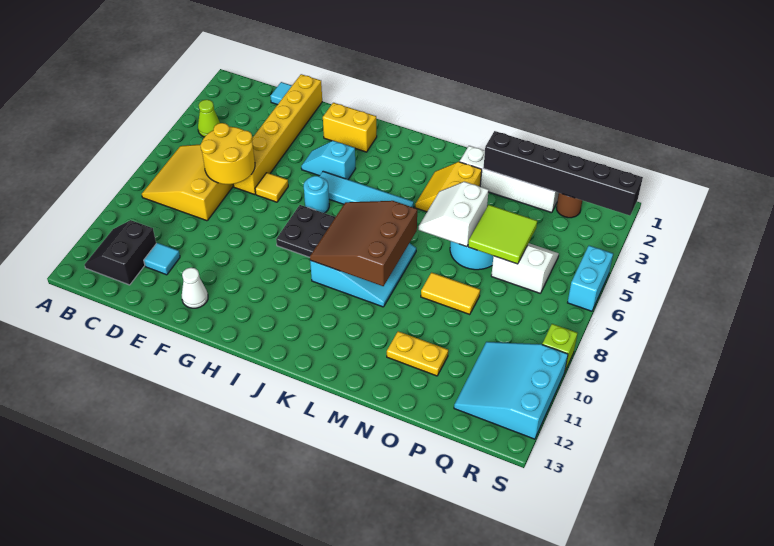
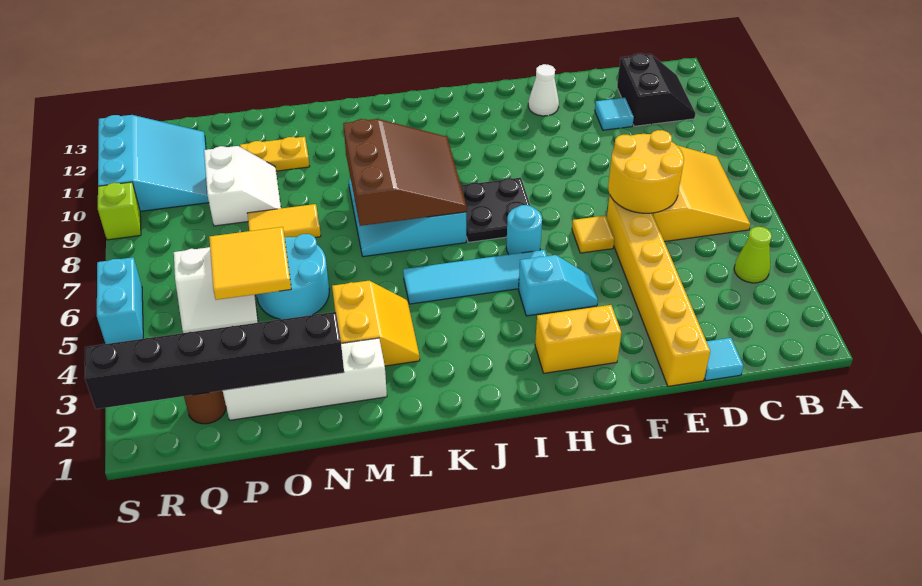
white 2x2 slope [418,182,489,247] -> white 2x2 slope moved to [204,146,281,226]
lime 2x2 tile [468,205,537,264] -> yellow 2x2 tile [209,227,291,300]

